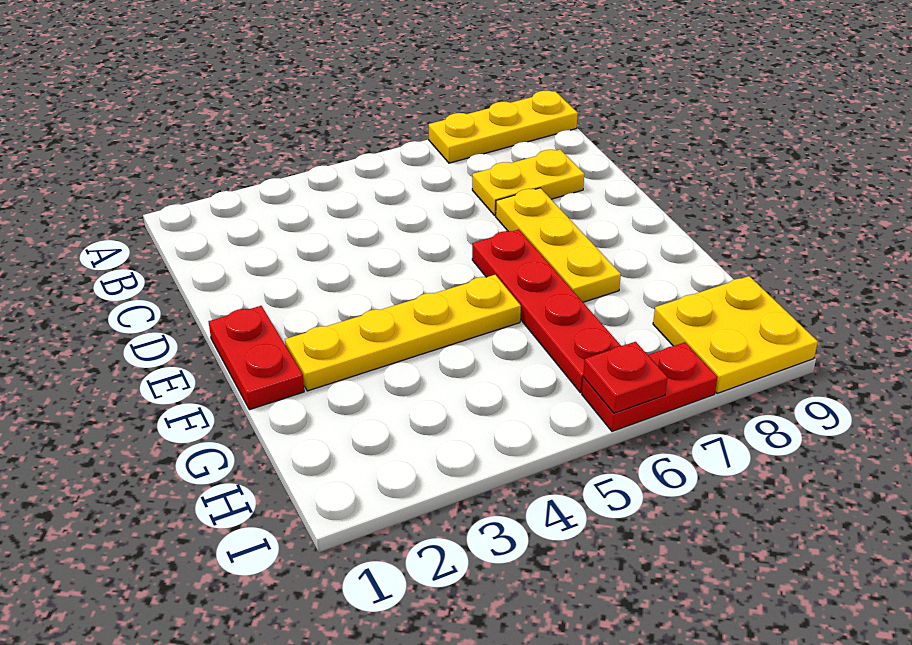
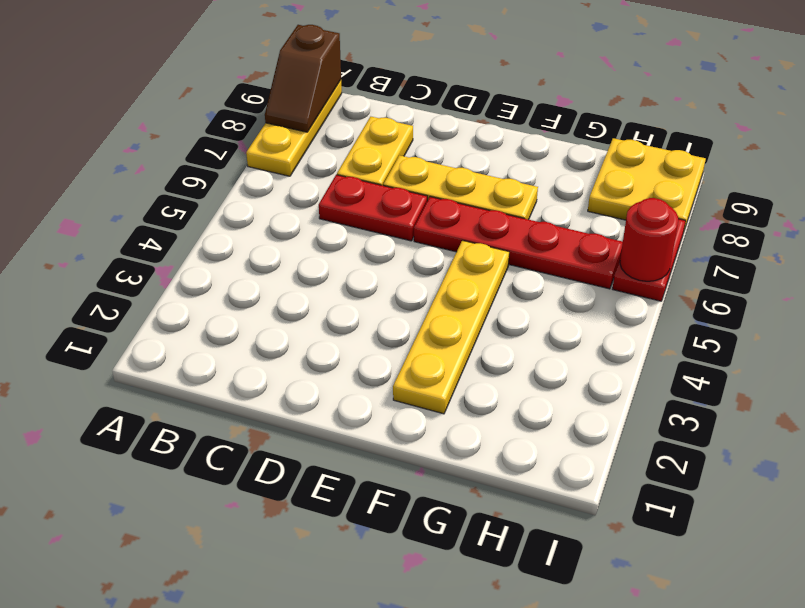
none -> brown 1x2 slope [265,25,341,132]
red 1x2 plate [209,306,304,410] -> red 1x2 plate moved to [319,175,427,241]
red 1x1 plate [583,342,668,413] -> red 1x1 round brick [620,198,678,281]

